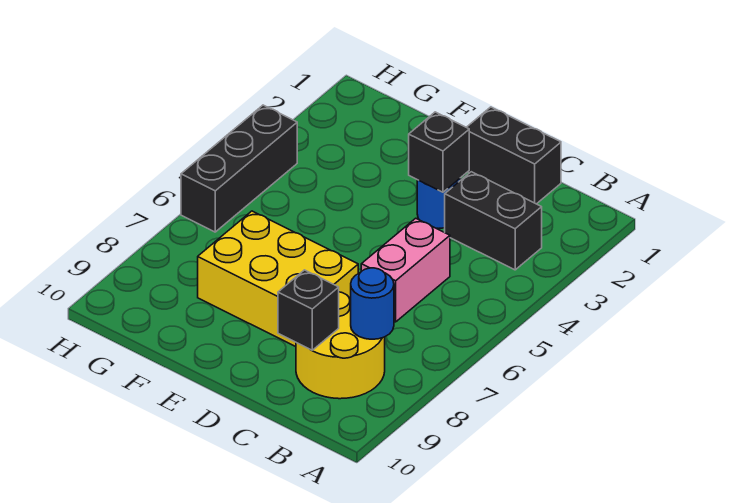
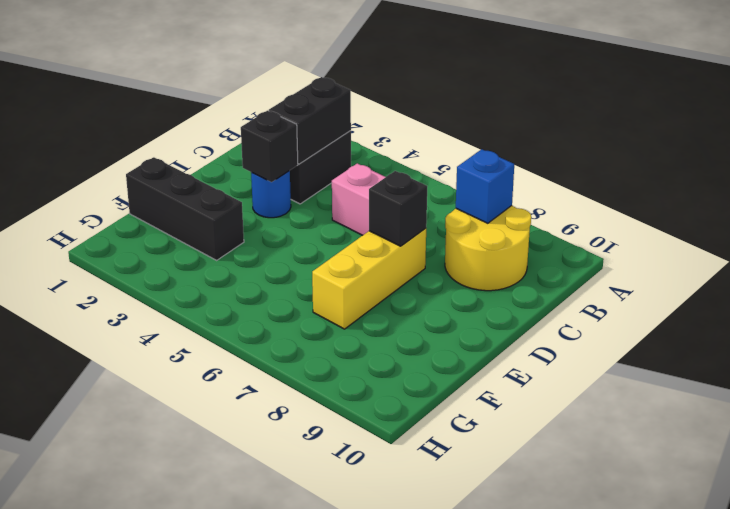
blue 1x1 round brick [351,268,394,339] -> blue 1x1 brick [456,149,514,223]
black 1x2 brick [467,107,561,204] -> black 1x2 brick moved to [269,77,351,164]
black 1x1 brick [278,270,339,350] -> black 1x1 brick moved to [369,171,427,246]
yellow 2x3 brick [198,211,358,347] -> yellow 1x3 brick [312,228,426,329]
black 1x3 brick [181,105,297,232] -> black 1x3 brick moved to [126,157,244,260]

